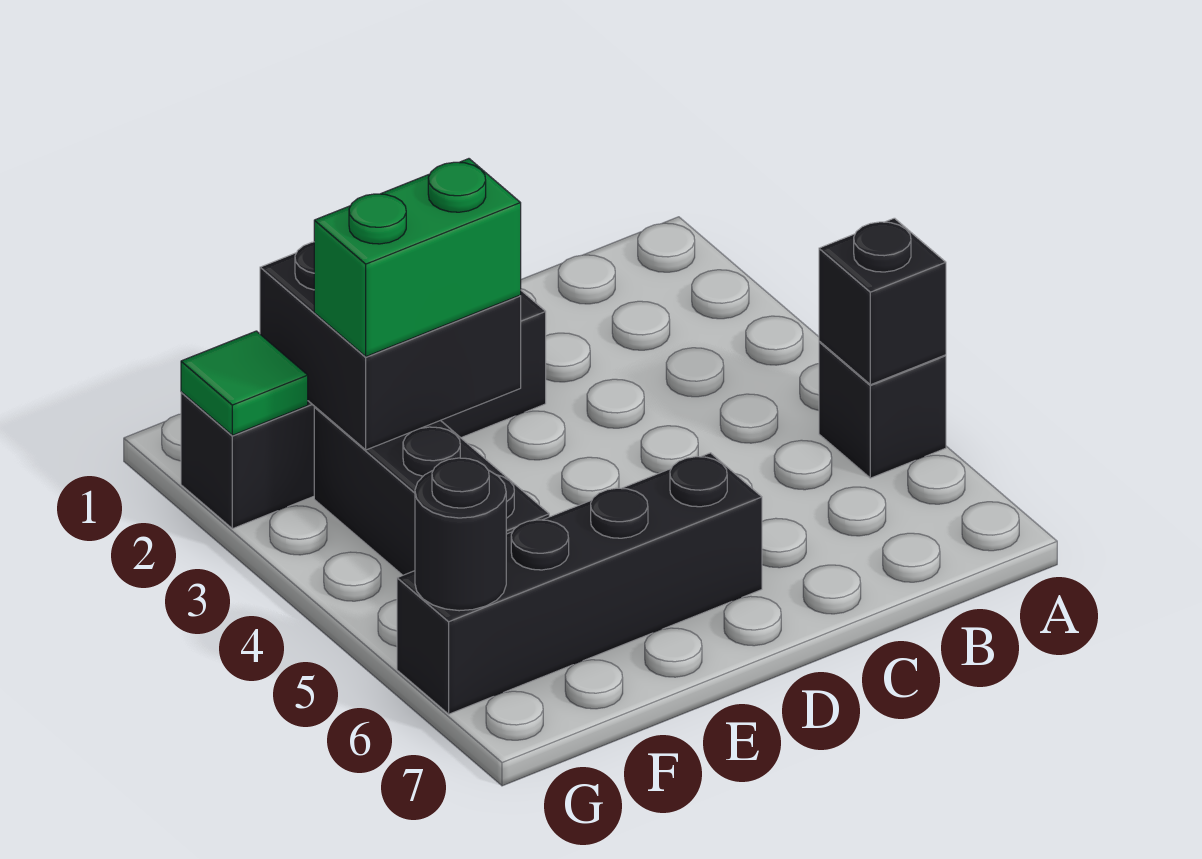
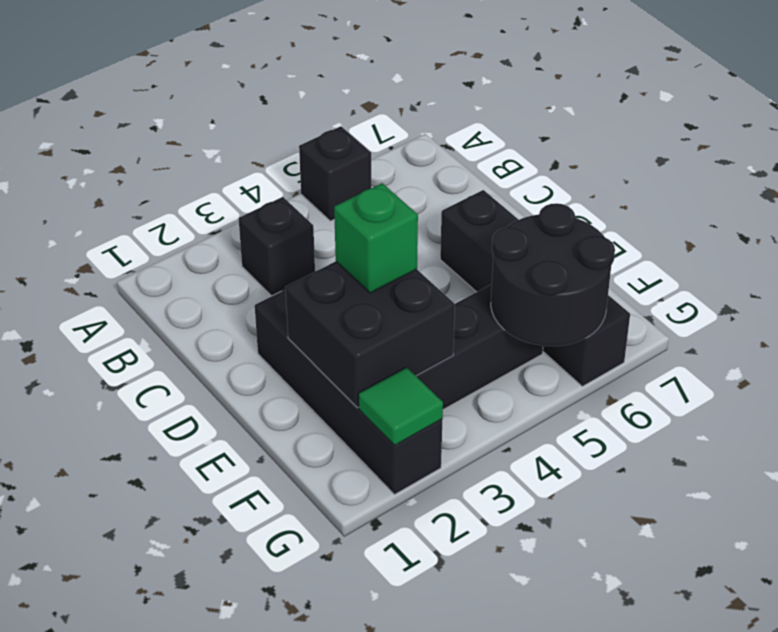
black 1x1 brick [819,218,946,385] -> black 1x1 brick moved to [239,197,315,296]
green 1x2 brick [314,159,521,356] -> green 1x1 brick [334,183,418,293]
black 1x1 round brick [415,458,506,611] -> black 2x2 round brick [491,203,615,346]

